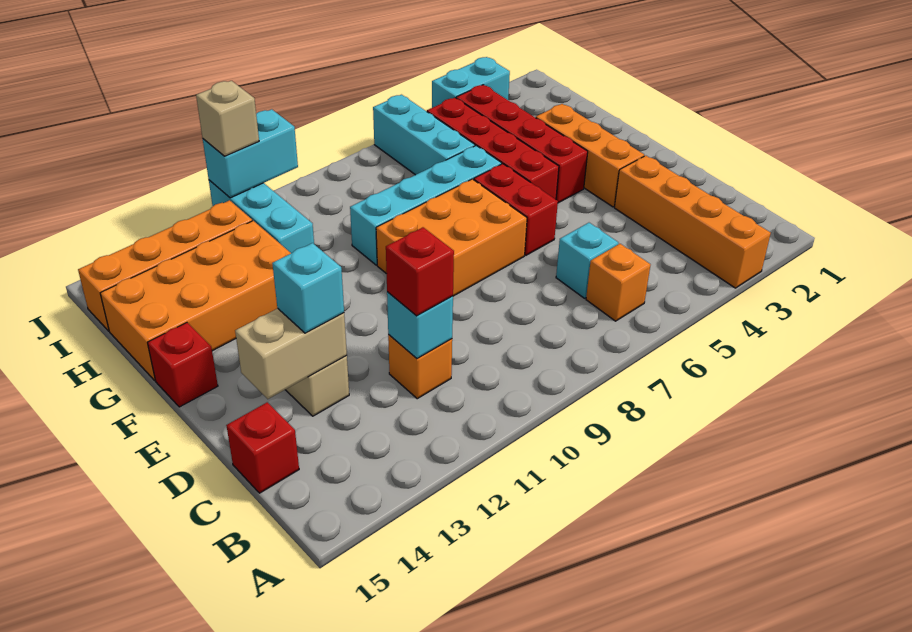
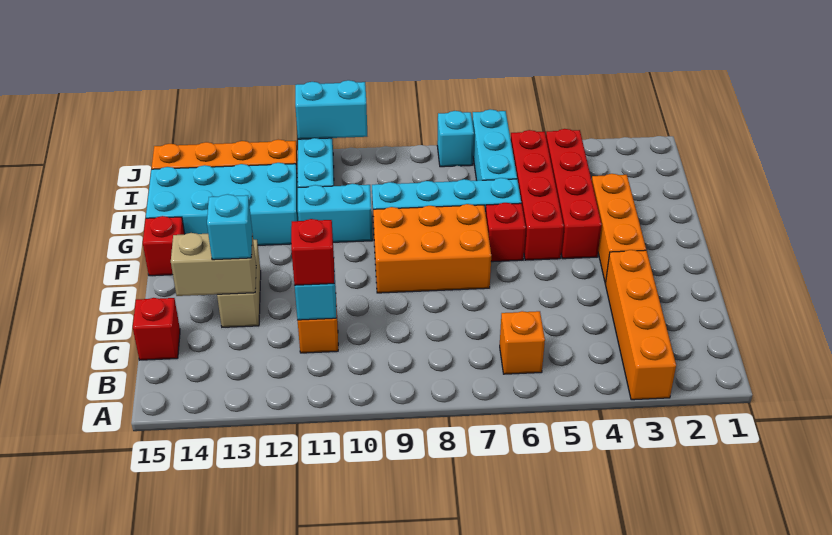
cyan 1x1 brick [556,223,618,298] -> cyan 1x1 brick moved to [437,111,474,167]
red 1x2 brick [474,164,558,255] -> red 1x1 brick [486,203,526,262]
orange 2x4 brick [100,221,291,380] -> cyan 2x4 brick [146,163,298,245]
cyan 1x2 brick [432,57,510,108] -> cyan 1x2 brick moved to [298,184,372,242]
tan 1x1 brick [196,81,259,156] -> none

